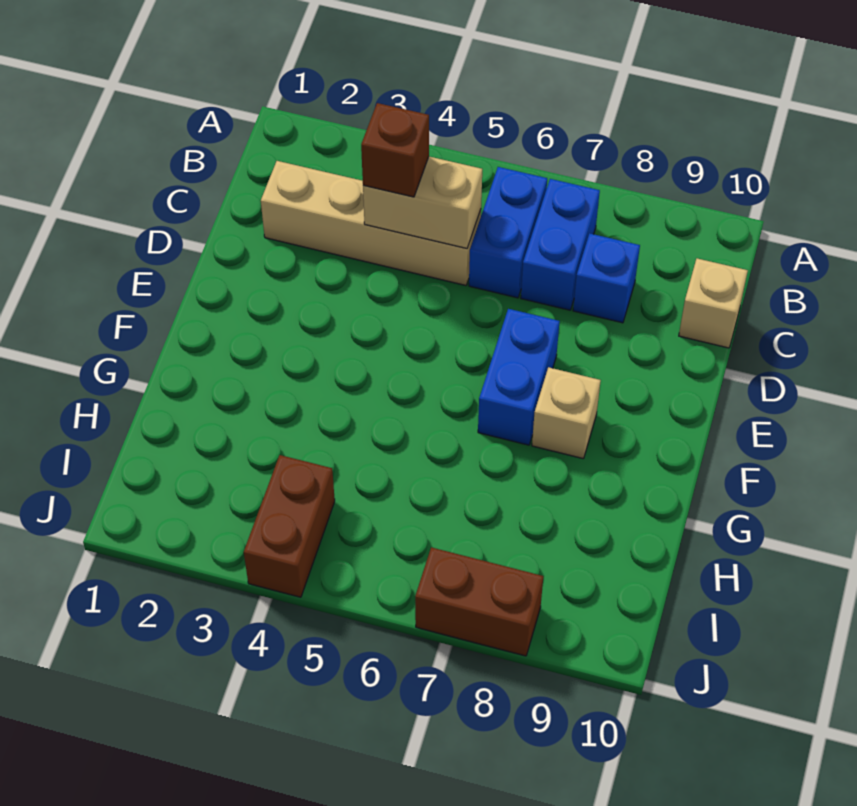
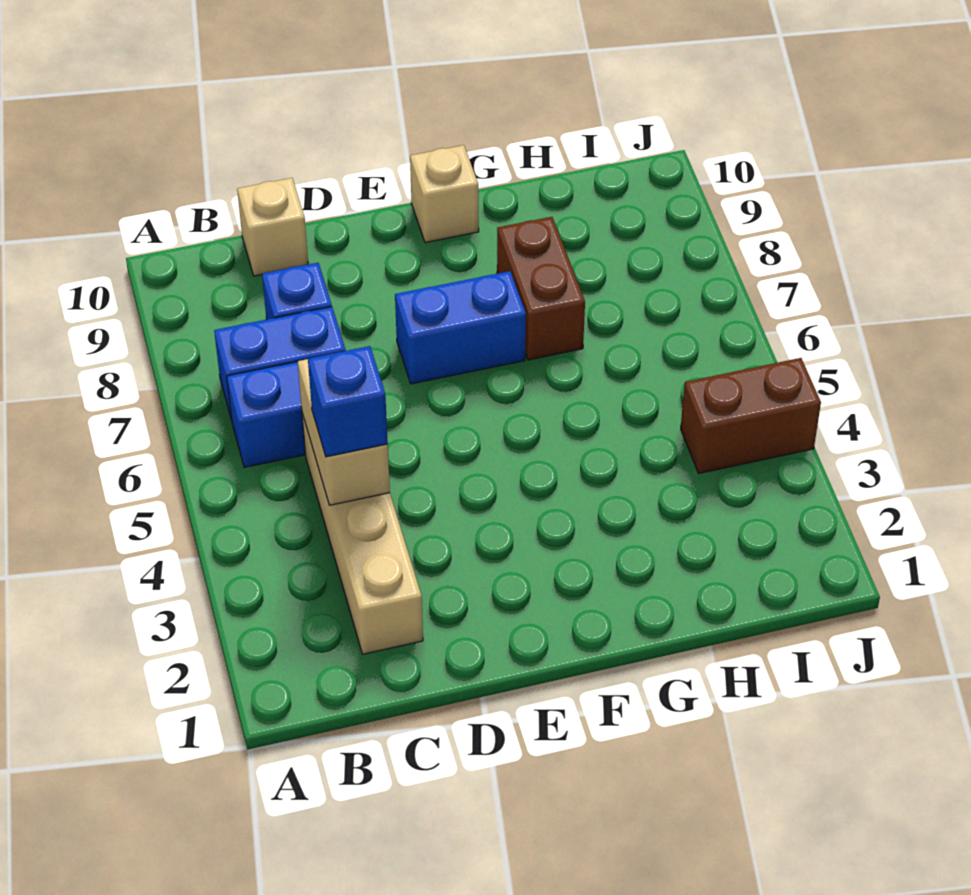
brown 1x1 brick [361,103,429,197] -> blue 1x1 brick [308,346,388,457]
tan 1x1 brick [532,367,601,459] -> tan 1x1 brick moved to [410,145,479,243]
brown 1x2 brick [415,547,543,656] -> brown 1x2 brick moved to [497,217,585,360]

